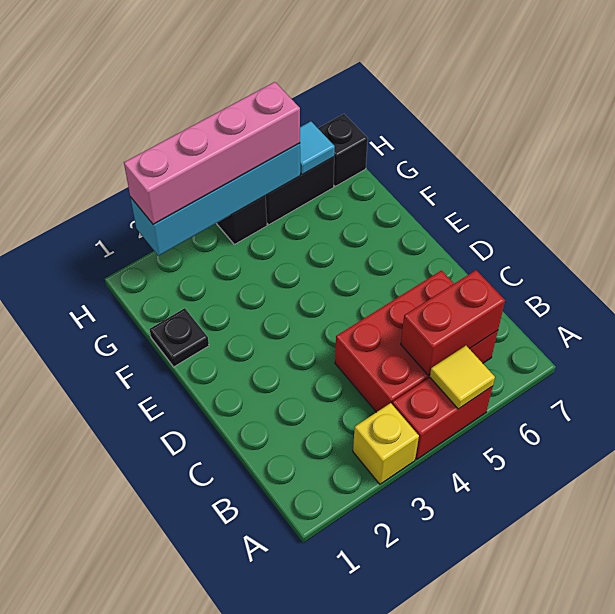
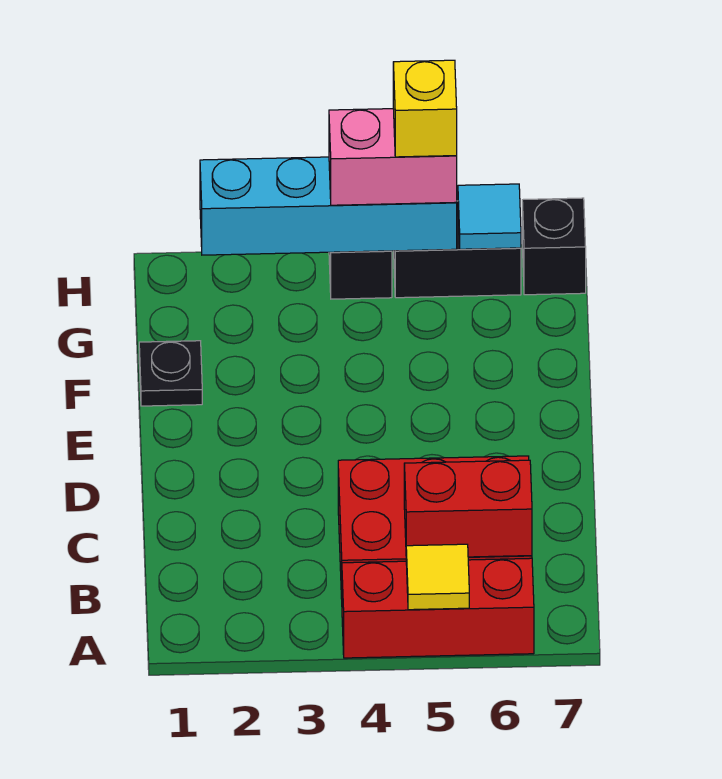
yellow 1x1 brick [353,403,419,484] -> yellow 1x1 brick moved to [393,60,457,157]
red 1x2 brick [392,378,493,459] -> red 1x3 brick [342,558,534,658]
pink 1x4 brick [124,82,300,225] -> pink 1x2 brick [329,109,457,205]

